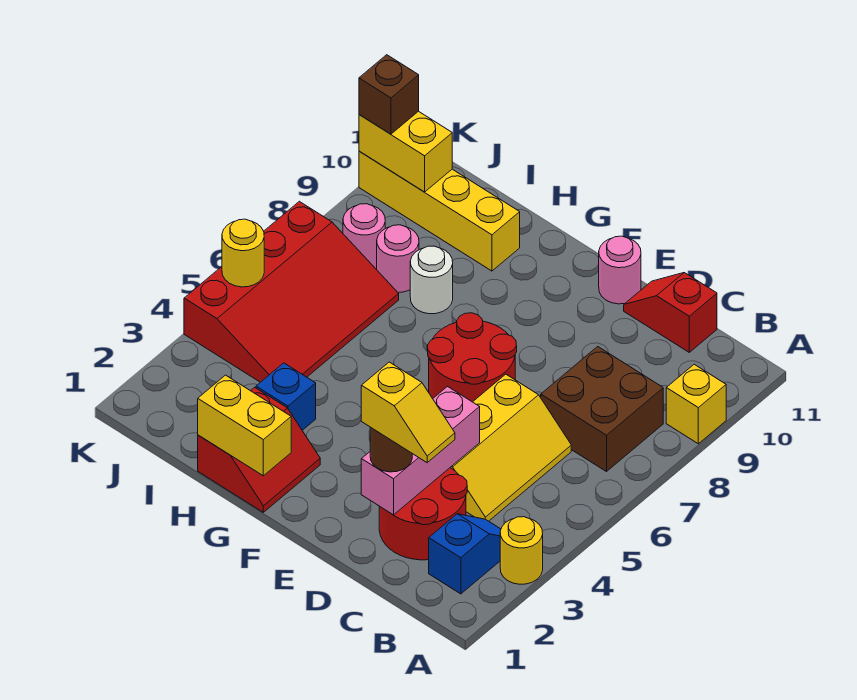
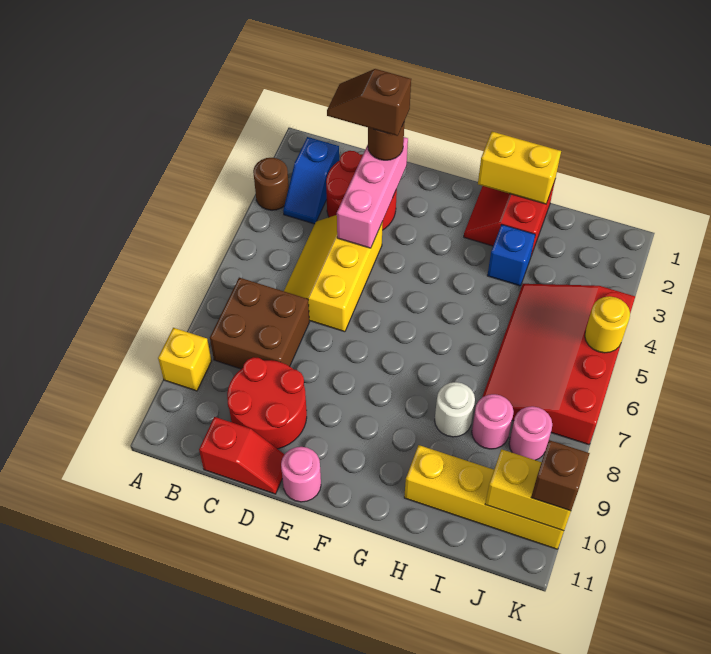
yellow 1x1 round brick [500,517,543,584] -> brown 1x1 round brick [253,158,289,210]
yellow 1x2 slope [361,362,455,463] -> brown 1x2 slope [327,69,411,136]
red 2x2 round brick [427,313,517,402] -> red 2x2 round brick moved to [227,357,307,449]

